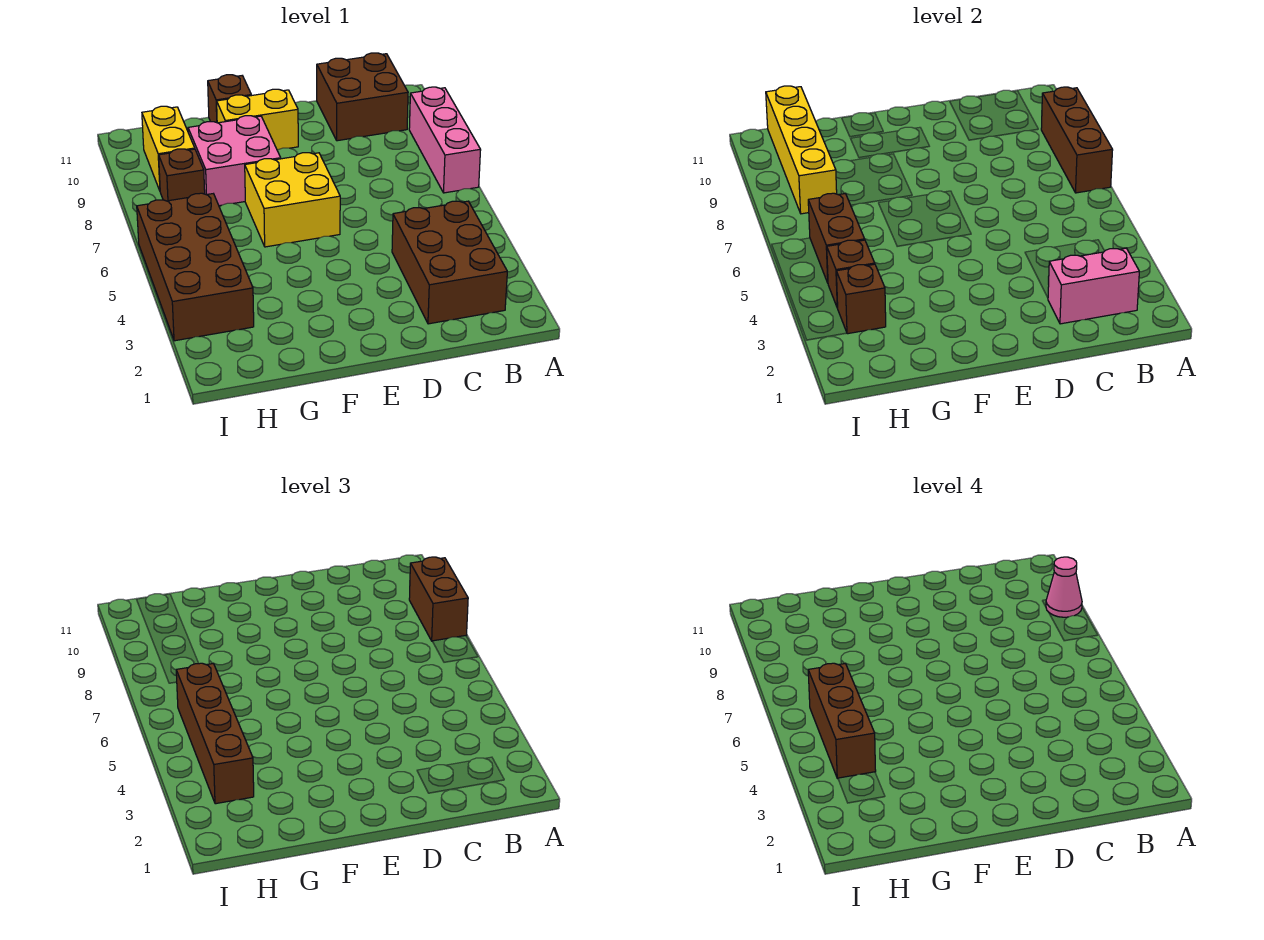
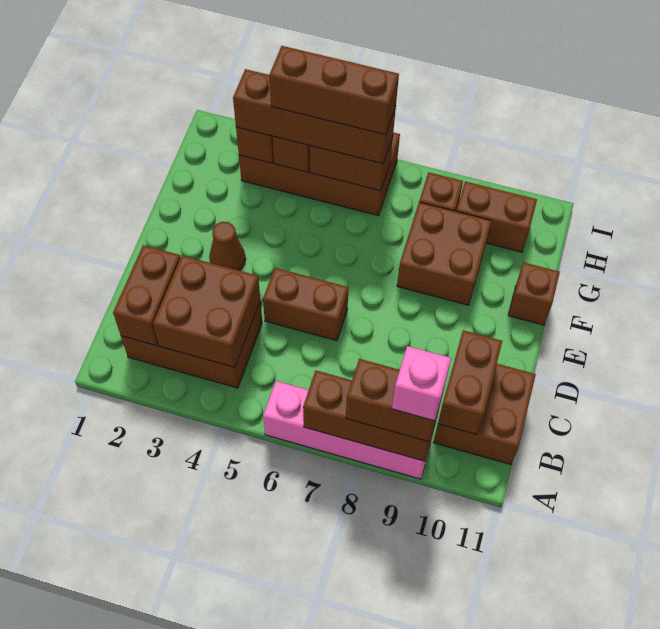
pink 1x3 brick [409,87,481,193] -> pink 1x4 brick [263,381,433,479]
pink 1x1 cone [1046,557,1082,617] -> pink 1x1 brick [392,346,451,421]
pink 1x2 brick [1048,248,1139,324] -> brown 1x2 brick [113,245,180,346]
none -> brown 2x2 brick [153,256,260,367]
none -> brown 1x2 brick [438,330,502,435]
none -> brown 1x2 brick [263,268,349,341]
none -> brown 1x1 cone [209,222,246,271]
yellow 2x2 brick [245,153,340,247] -> none
yellow 1x2 brick [217,89,298,150] -> none
pink 2x2 brick [188,116,281,206] -> brown 2x2 brick [397,202,491,305]
yellow 1x4 brick [766,86,837,214] -> none
yellow 1x2 brick [142,106,195,191] -> brown 1x2 brick [456,181,537,252]

